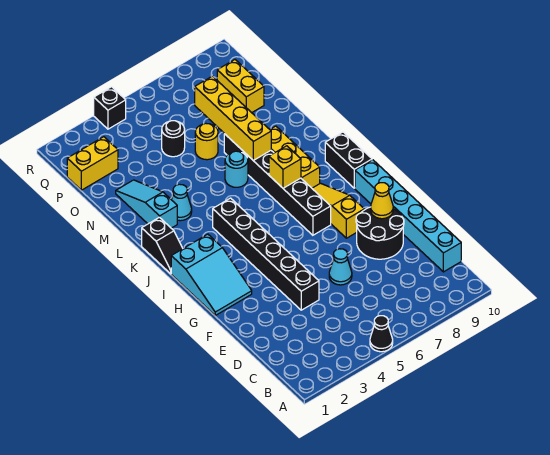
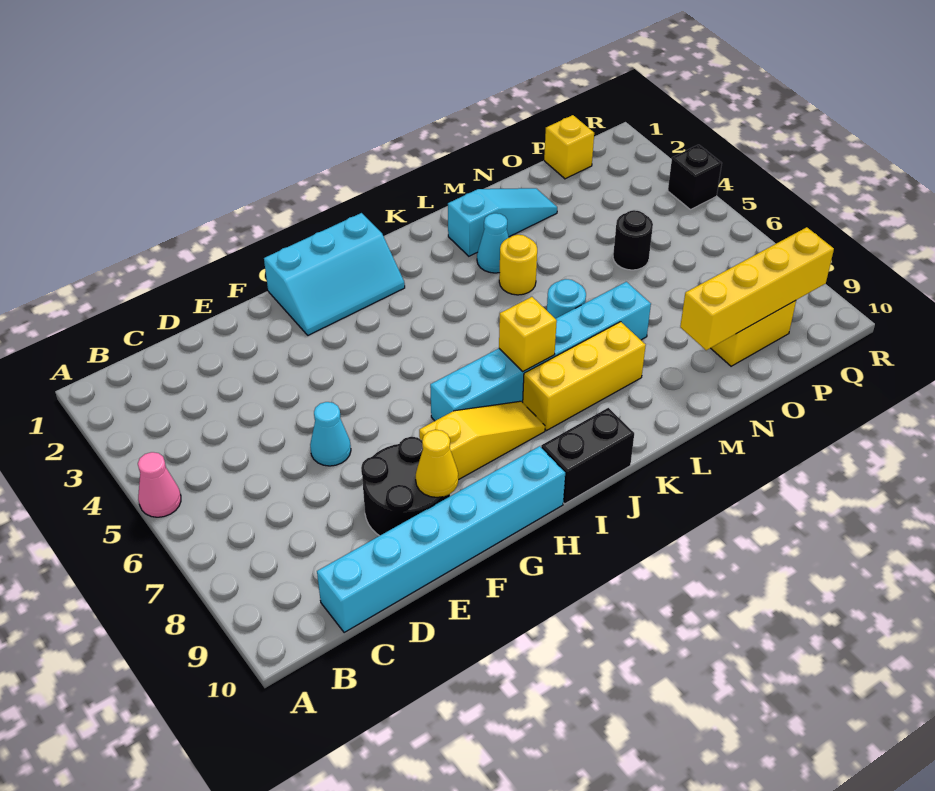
black 1x1 cone [370,316,393,352] -> pink 1x1 cone [138,452,181,517]
black 1x6 brick [213,198,319,310] -> none
cyan 2x3 slope [171,234,252,315] -> cyan 2x3 slope turned to [264,213,405,335]
black 1x6 brick [224,134,331,235] -> cyan 1x6 brick [430,282,651,421]
black 1x2 slope [142,217,183,274] -> none
yellow 1x4 brick [195,76,271,160] -> yellow 1x4 brick moved to [680,227,834,350]
yellow 1x1 round brick [195,124,218,160] -> yellow 1x1 round brick moved to [499,235,537,295]
yellow 1x2 brick [67,137,118,190] -> yellow 1x1 brick [544,115,594,179]

